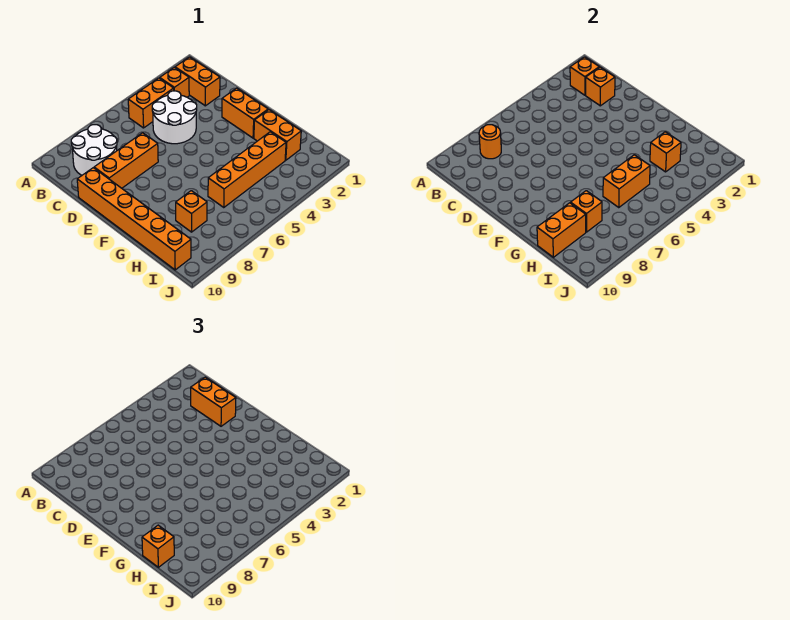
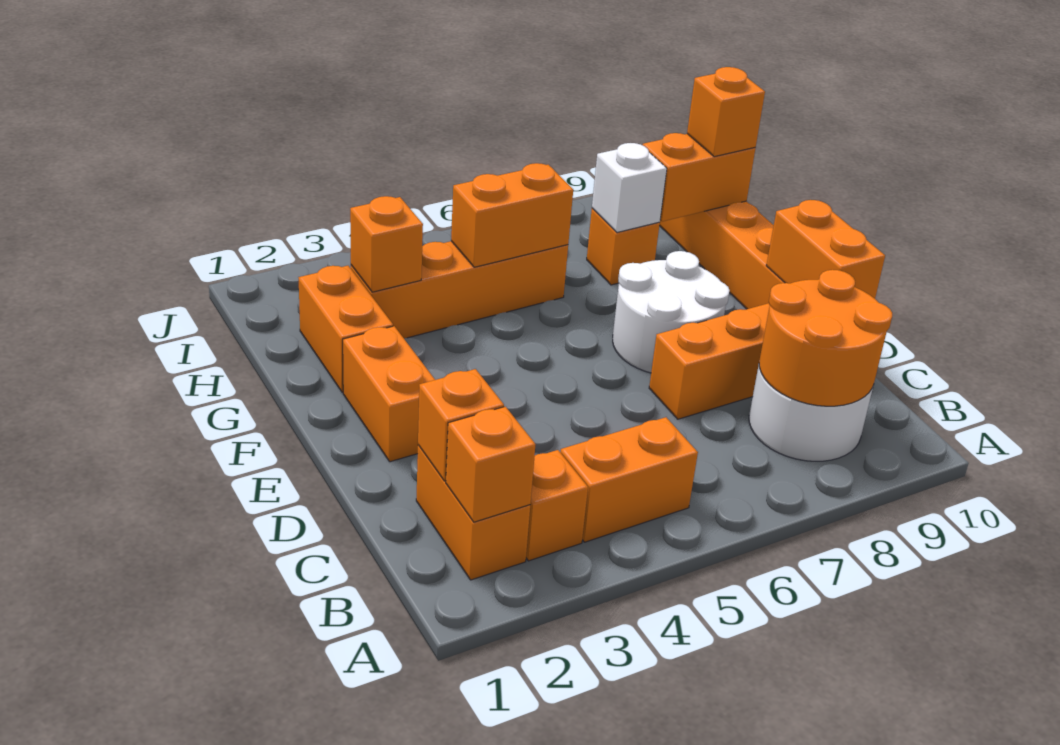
orange 1x1 round brick [479,125,501,159] -> orange 2x2 round brick [759,270,892,406]
orange 1x2 brick [191,377,236,426] -> orange 1x2 brick moved to [766,200,885,299]
white 2x2 round brick [152,91,197,144] -> white 2x2 round brick moved to [613,251,730,373]
orange 1x1 brick [571,191,602,232] -> white 1x1 brick [592,143,667,232]

